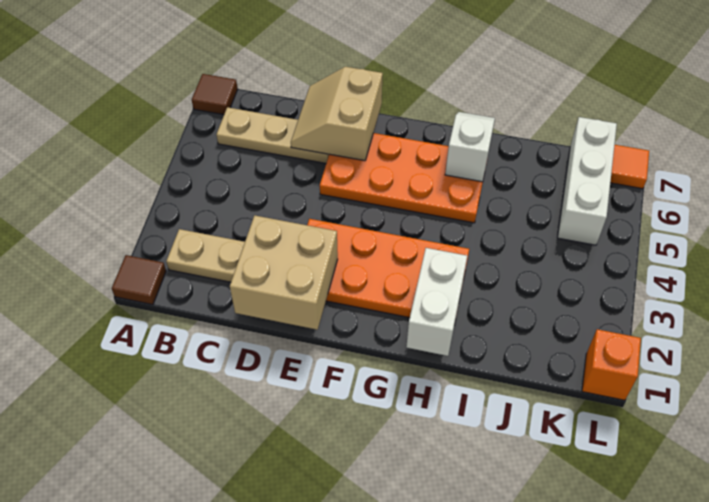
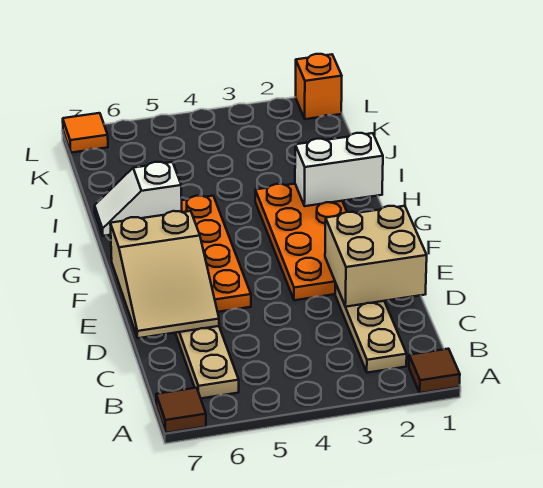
tan 2x2 slope [291,67,383,161] -> tan 2x3 slope [110,211,219,338]
white 1x3 brick [557,117,617,245] -> none

